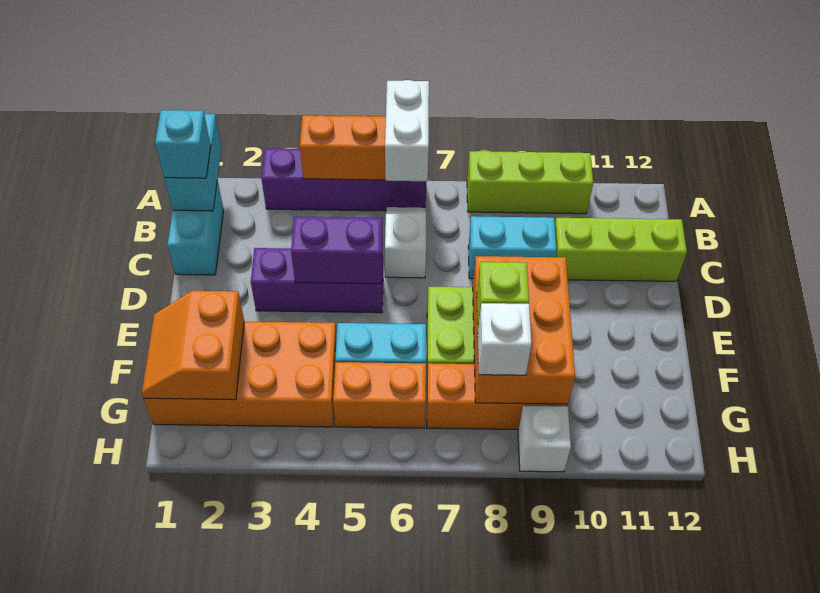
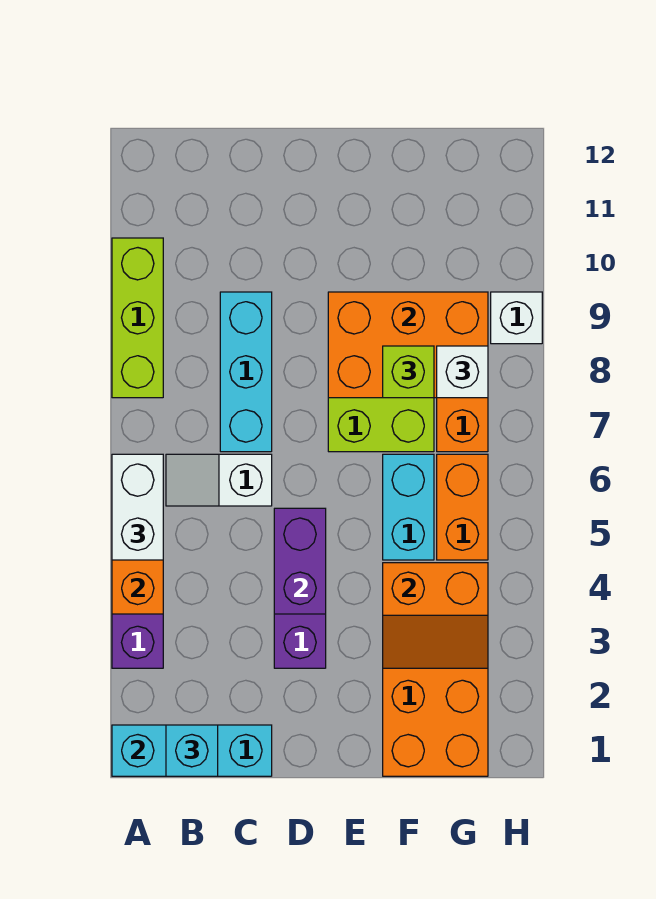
white 1x2 brick [385,80,429,181] -> white 1x2 brick turned to [112,454,163,560]
cyan 1x2 brick [468,216,557,279] -> cyan 1x3 brick [220,292,272,452]
lime 1x3 brick [555,218,687,281] -> none
orange 2x2 slope [142,291,244,400] -> orange 2x2 slope moved to [383,563,488,668]

